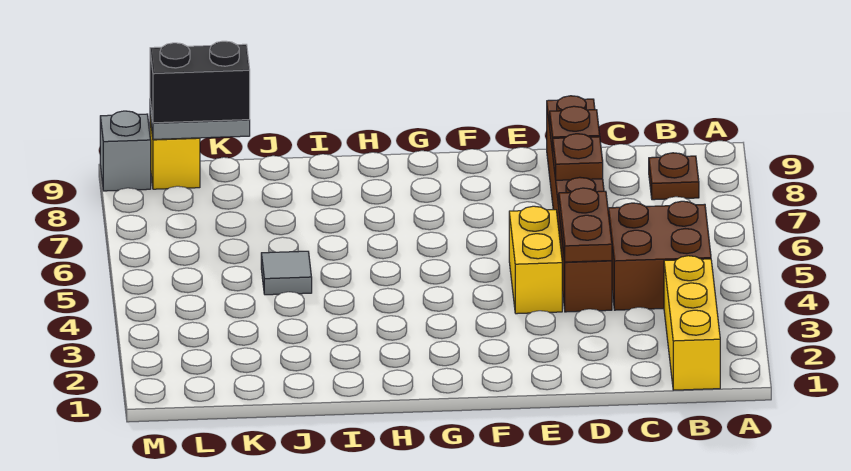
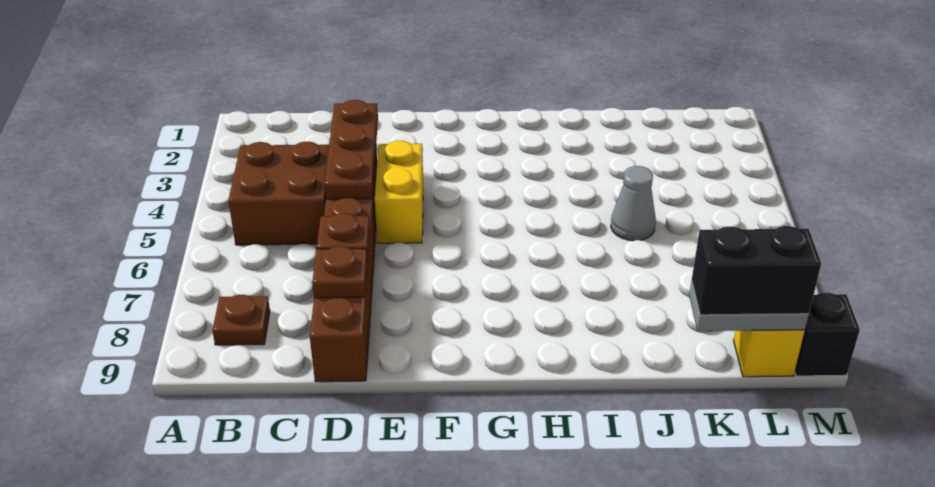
yellow 1x3 brick [664,256,720,390] -> none
brown 1x2 plate [559,188,612,262] -> brown 1x3 plate [324,100,378,199]
grey 1x1 tile [261,251,312,295] -> grey 1x1 cone [611,166,656,241]
grey 1x1 brick [100,111,151,191] -> black 1x1 brick [795,293,860,376]

